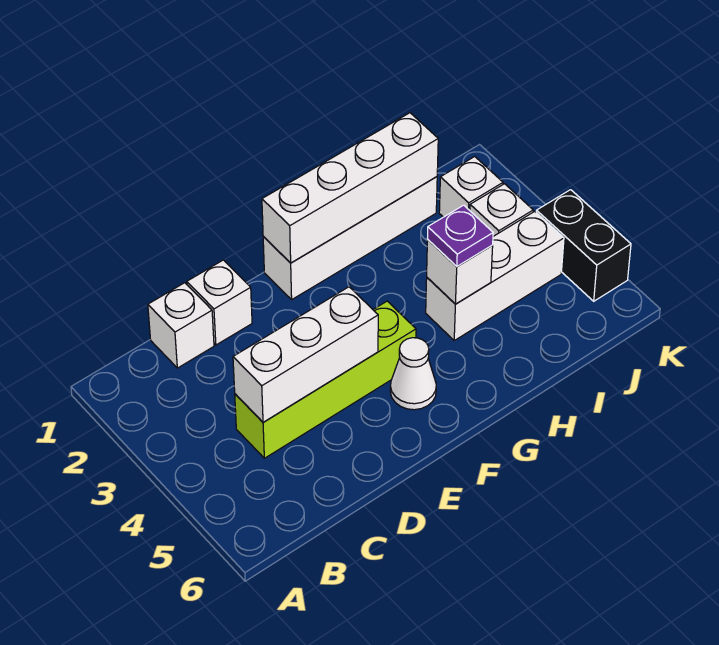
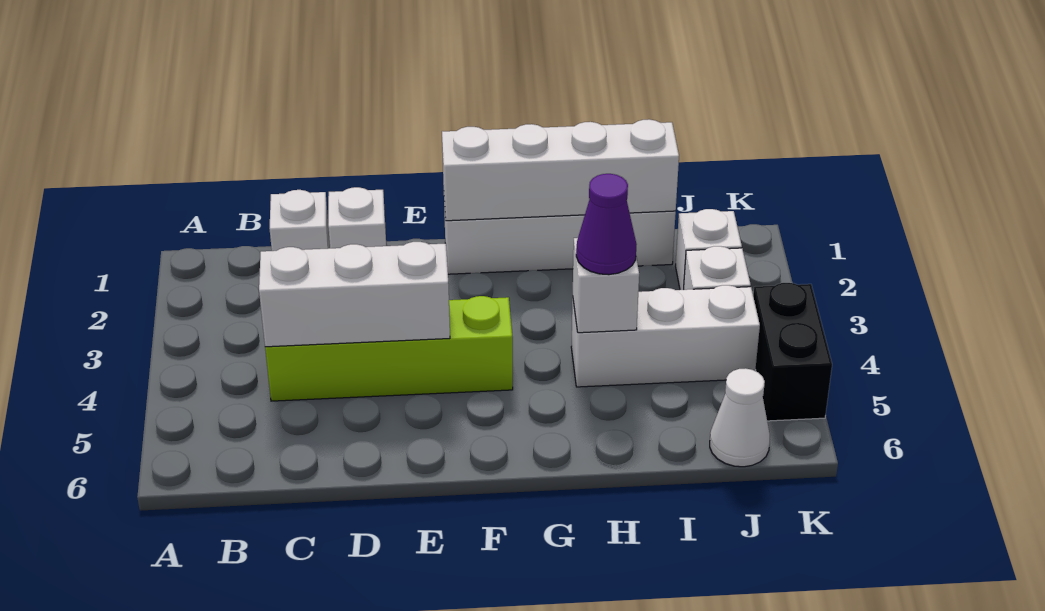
white 1x1 cone [390,338,436,410] -> white 1x1 cone moved to [710,368,770,467]
purple 1x1 plate [427,205,493,266] -> purple 1x1 cone [576,174,636,275]

